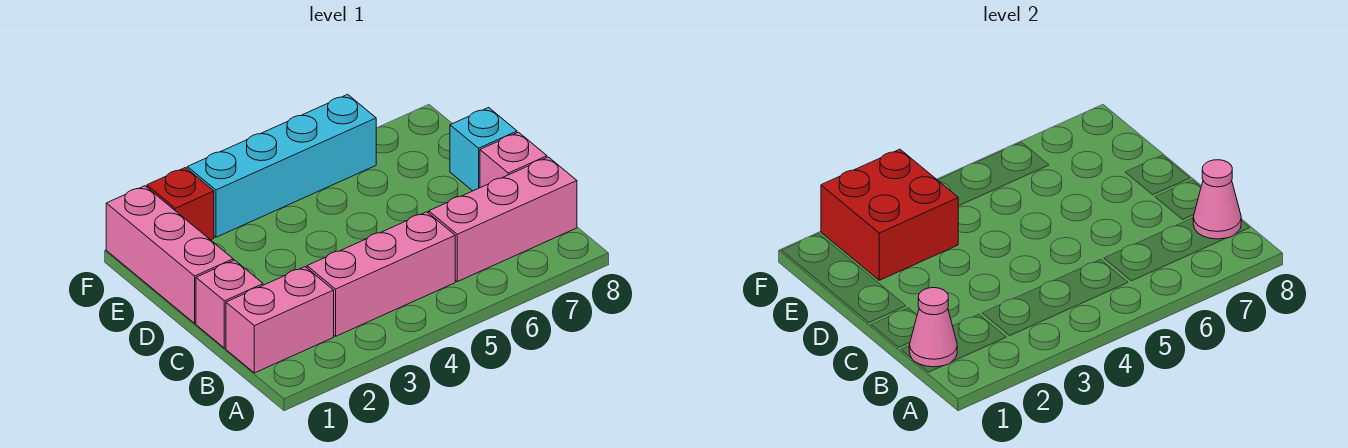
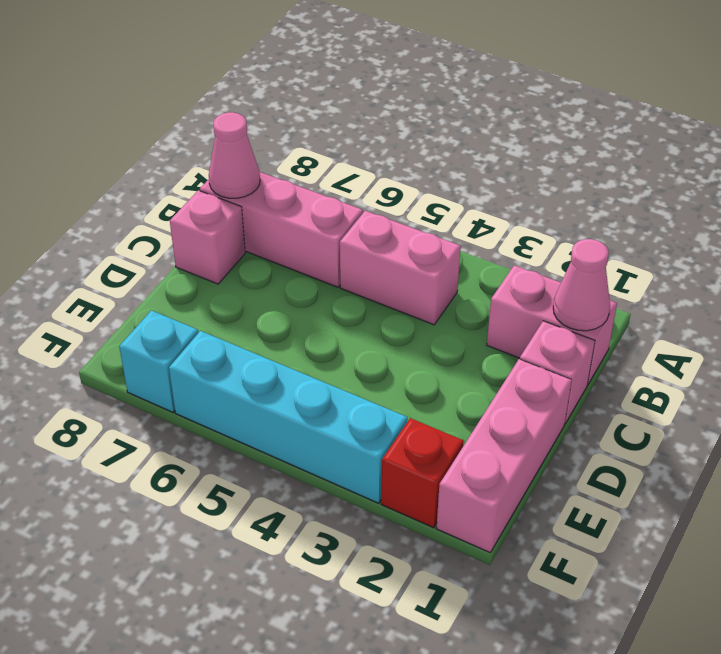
pink 1x3 brick [307,212,455,336] -> pink 1x2 brick [340,211,461,325]
cyan 1x1 brick [450,108,517,191] -> cyan 1x1 brick moved to [119,310,198,412]
red 2x2 brick [821,149,958,280] -> none

